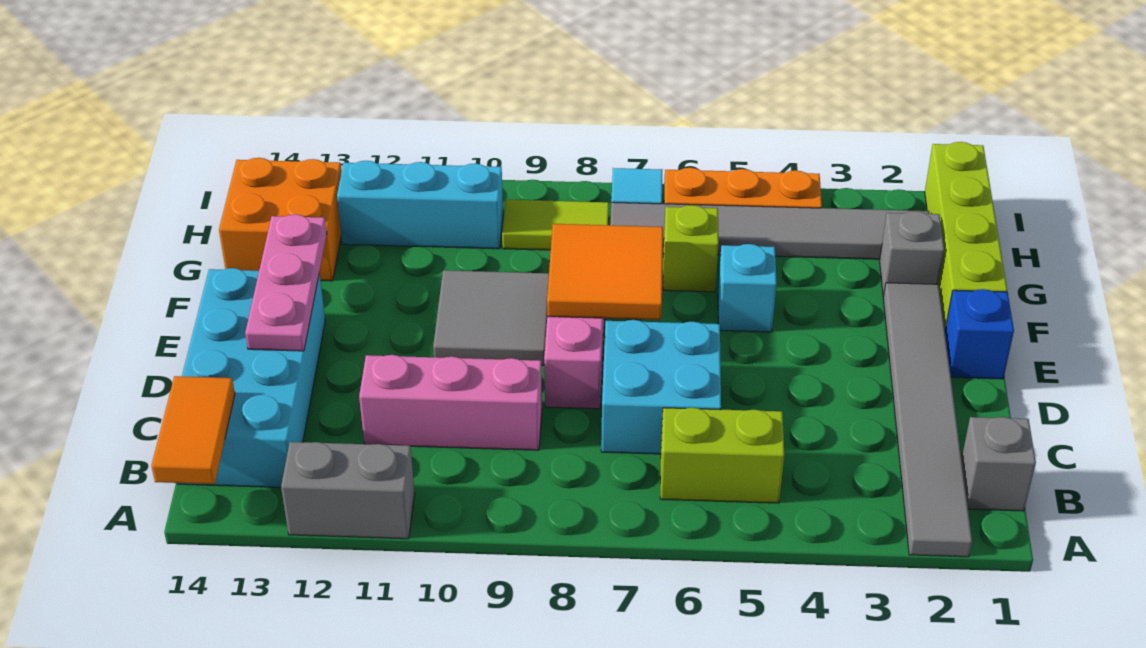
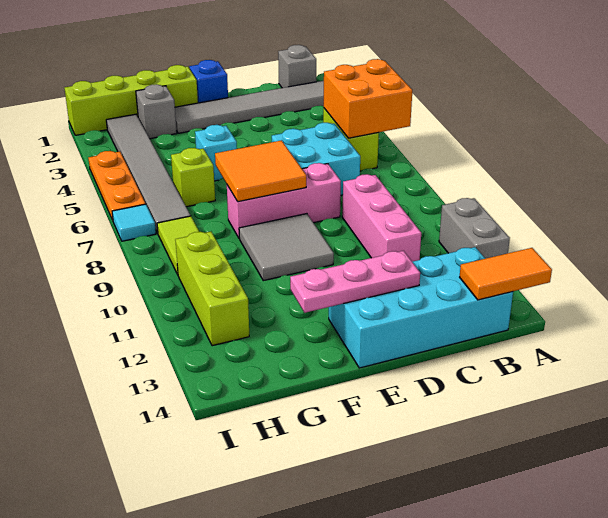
orange 2x2 brick [219,158,342,281] -> orange 2x2 brick moved to [324,59,412,138]
cyan 1x3 brick [337,161,503,249] -> lime 1x3 brick [175,232,249,346]

